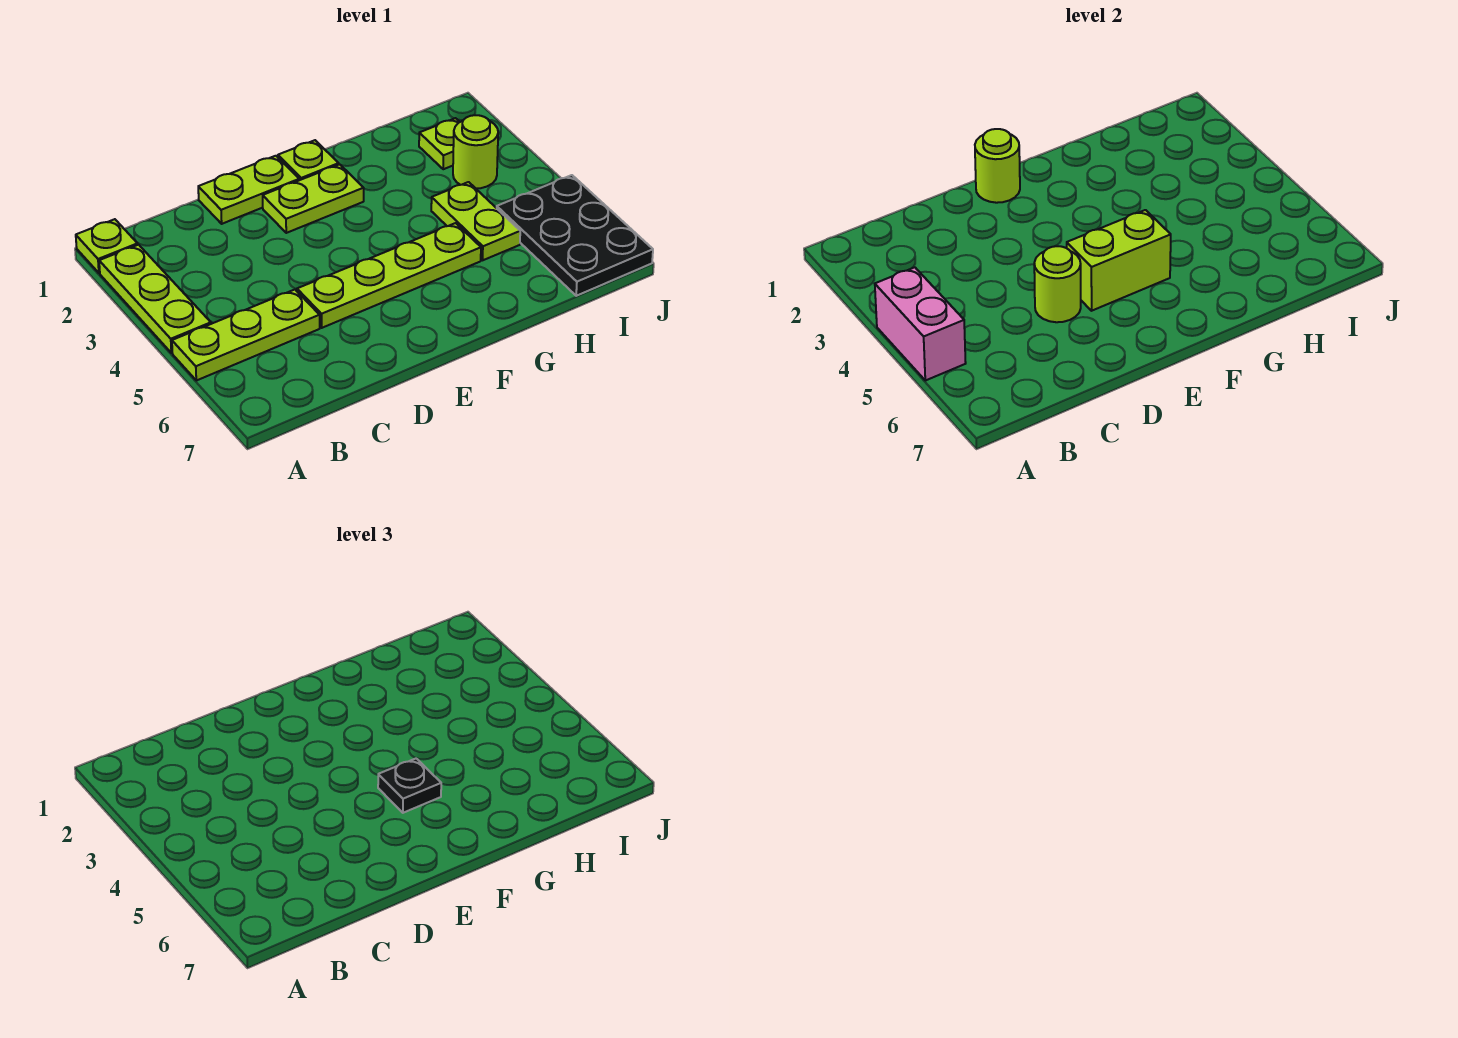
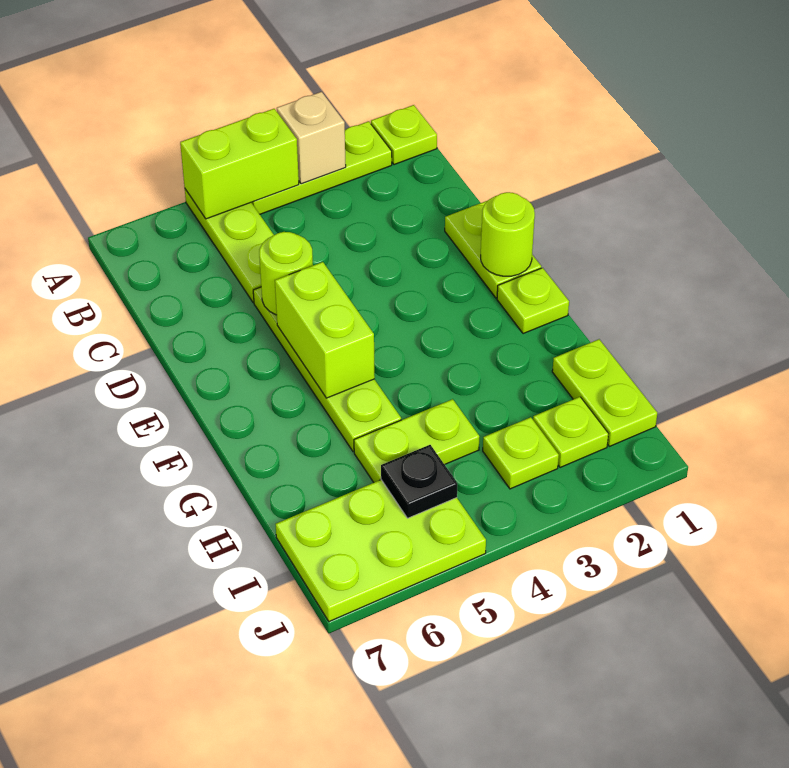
none -> tan 1x1 brick [277,92,346,184]
pink 1x2 brick [875,267,966,380] -> lime 1x2 brick [180,109,299,219]
lime 1x2 plate [263,164,364,233] -> lime 1x2 plate moved to [552,339,657,446]
black 1x1 plate [378,759,441,813] -> black 1x1 plate moved to [381,445,458,518]
lime 1x1 round brick [453,115,498,188] -> lime 1x1 plate [483,417,559,489]
black 2x3 plate [497,175,653,296] -> lime 2x3 plate [275,480,486,621]

